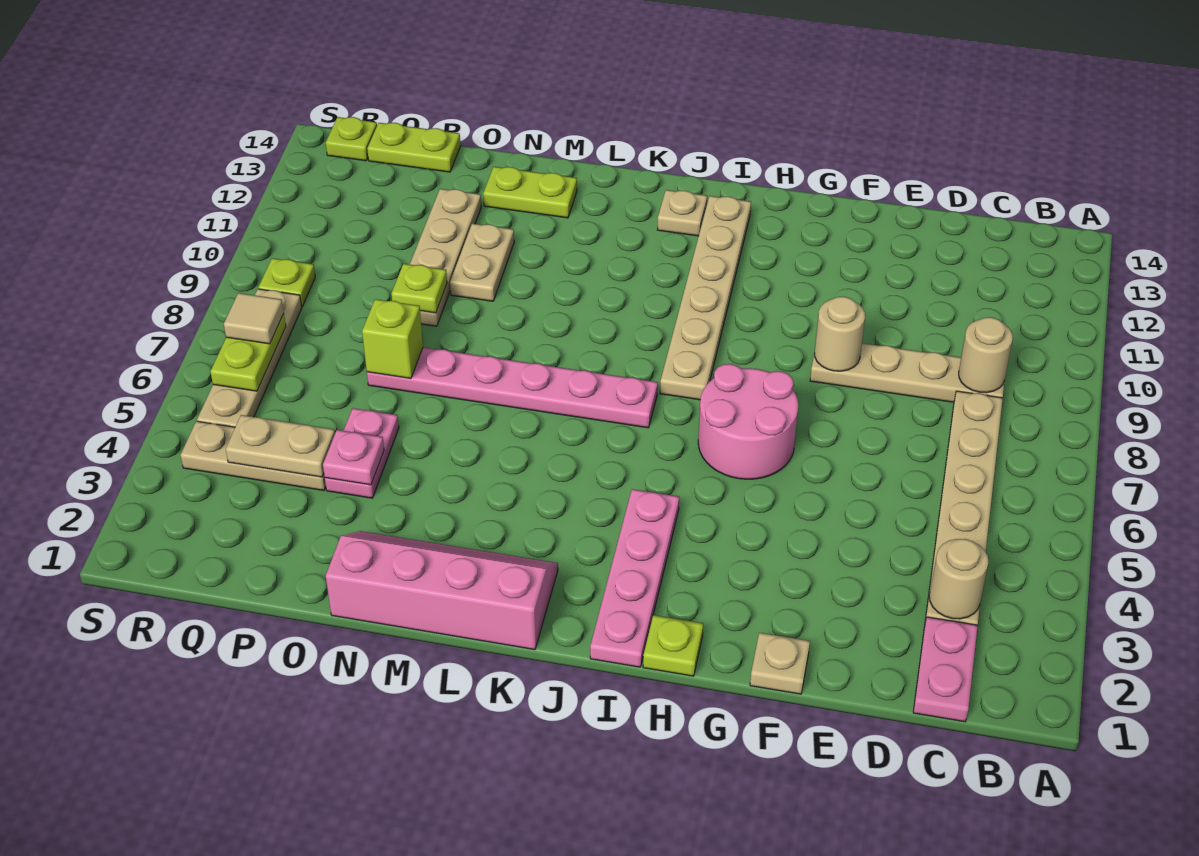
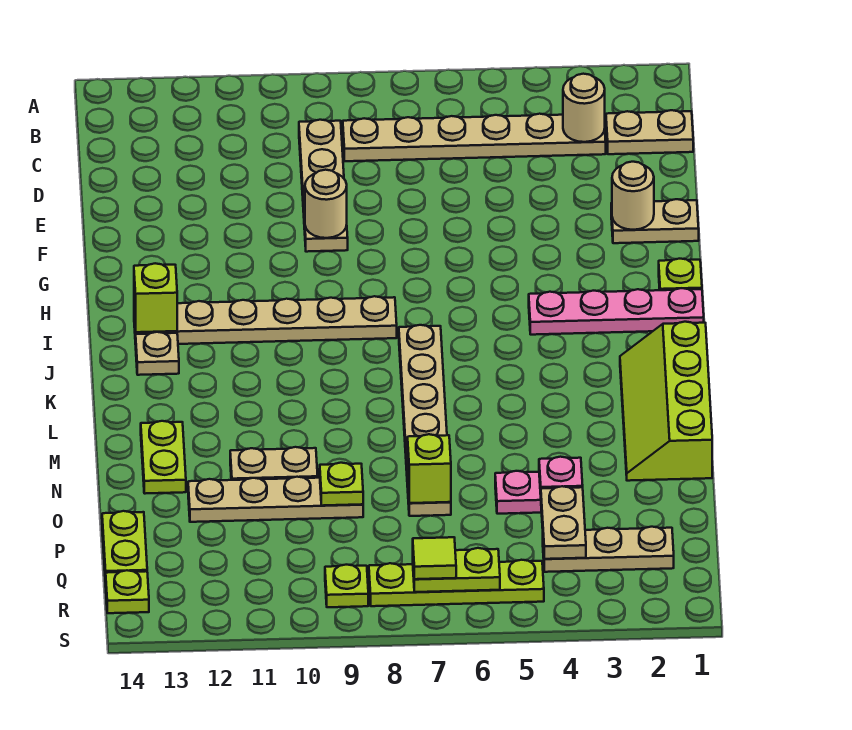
pink 1x2 plate [913,617,978,722] -> tan 1x2 plate [606,110,693,154]
tan 1x1 round brick [959,317,1013,393] -> tan 1x1 round brick moved to [612,162,654,230]
tan 1x1 plate [750,633,810,694] -> tan 1x2 plate [611,199,699,243]
pink 2x2 round brick [698,364,798,479] -> none
none -> lime 1x1 brick [134,263,177,332]
pink 1x6 plate [367,347,658,428] -> tan 1x6 plate [399,325,451,516]
pink 2x4 slope [326,531,558,650] -> lime 2x4 slope [620,322,712,481]
tan 1x3 plate [180,421,326,490] -> tan 1x3 plate turned to [543,527,674,572]
tan 1x4 plate [197,289,302,427] -> lime 1x4 plate [369,560,544,606]
tan 1x1 tile [224,293,284,344] -> lime 1x1 tile [413,537,456,579]

